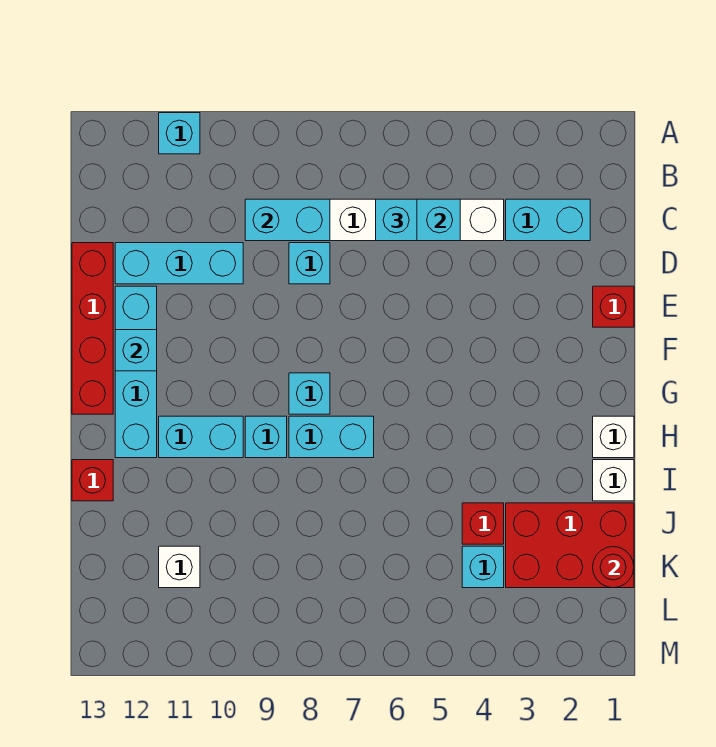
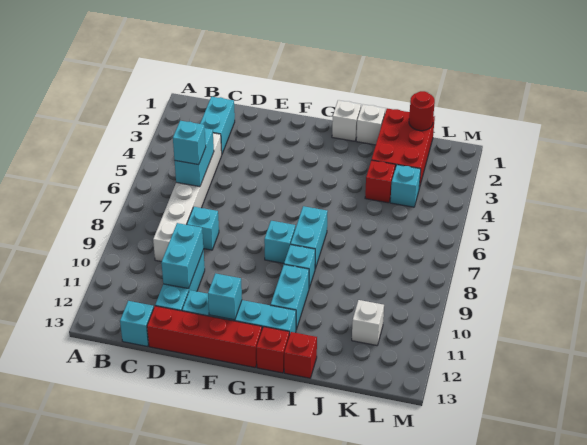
cyan 1x1 brick [159,113,200,154] -> cyan 1x1 brick moved to [120,301,154,347]
cyan 1x2 brick [245,199,330,241] -> cyan 1x2 brick moved to [161,223,203,289]
red 1x1 brick [593,286,634,327] -> red 1x1 brick moved to [256,327,289,373]

